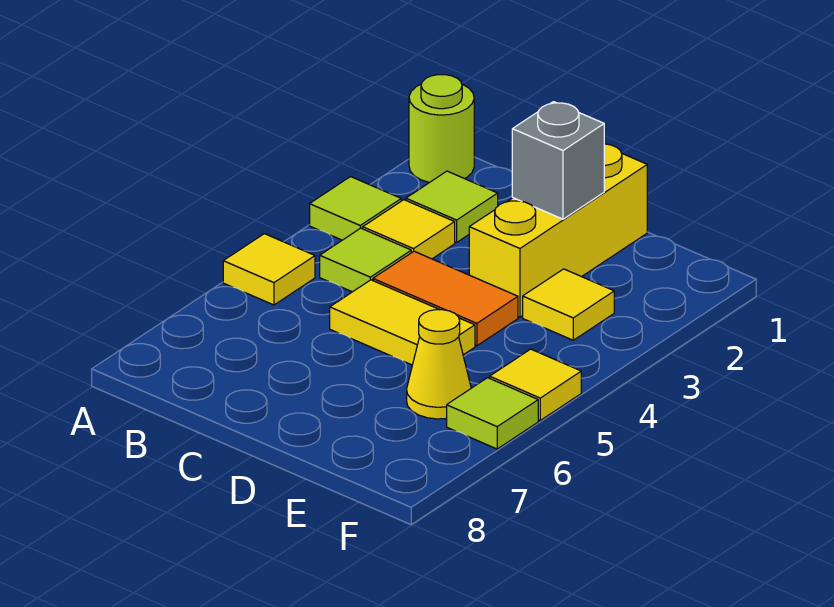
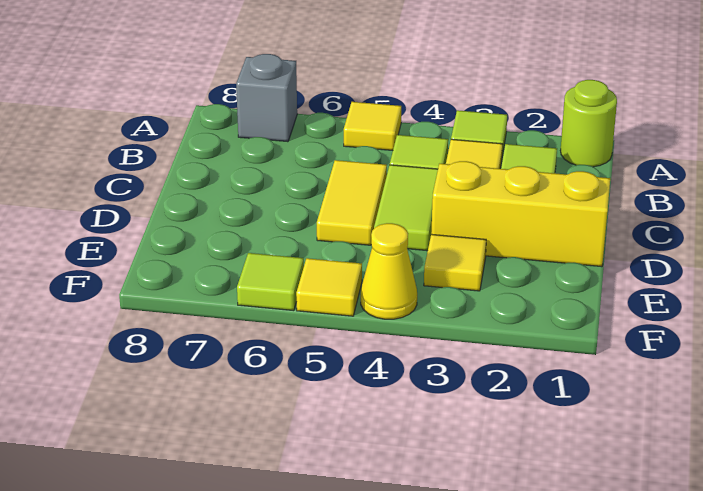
orange 1x2 tile [373,251,518,346] -> lime 1x2 tile [374,165,438,251]
grey 1x1 brick [512,102,604,219] -> grey 1x1 brick moved to [236,54,297,142]
yellow 1x1 cone [407,310,471,419] -> yellow 1x1 cone moved to [361,223,417,319]

